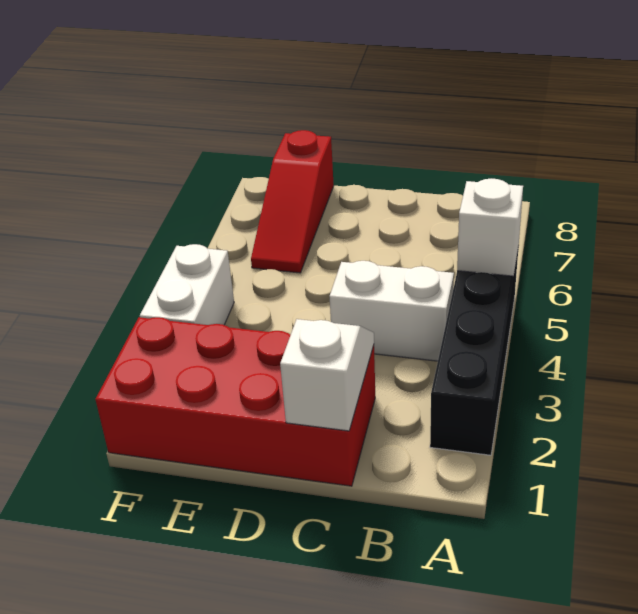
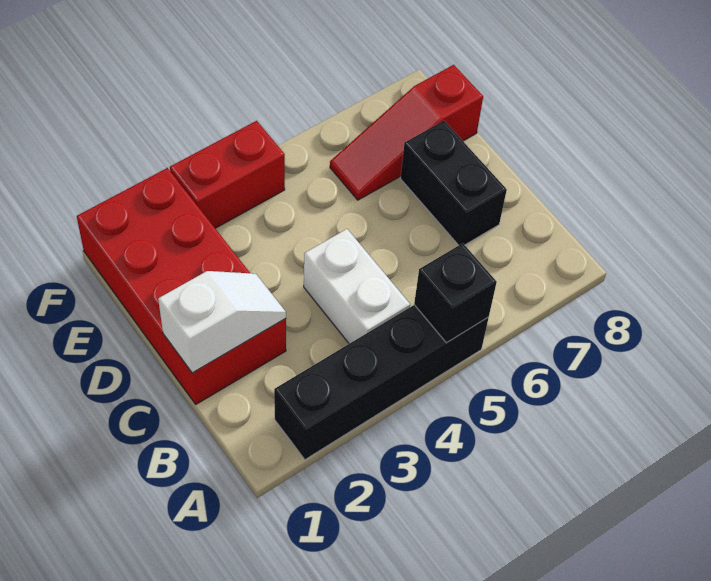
white 1x1 brick [457,179,523,276] -> black 1x1 brick [414,243,497,343]
none -> black 1x2 brick [400,121,507,245]
white 1x2 brick [140,244,234,325] -> red 1x2 brick [170,121,285,228]

